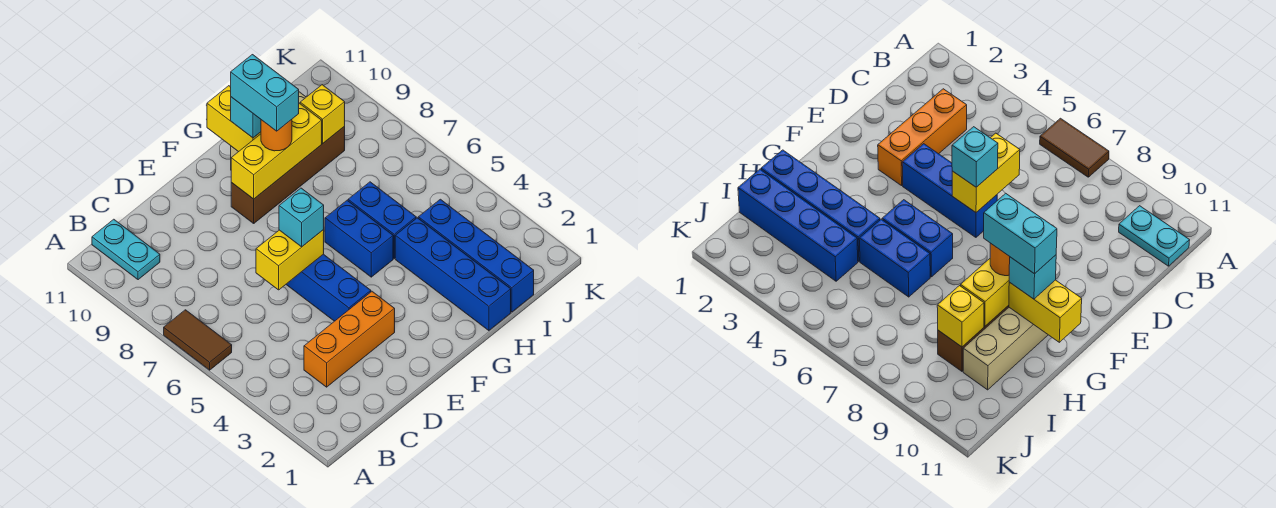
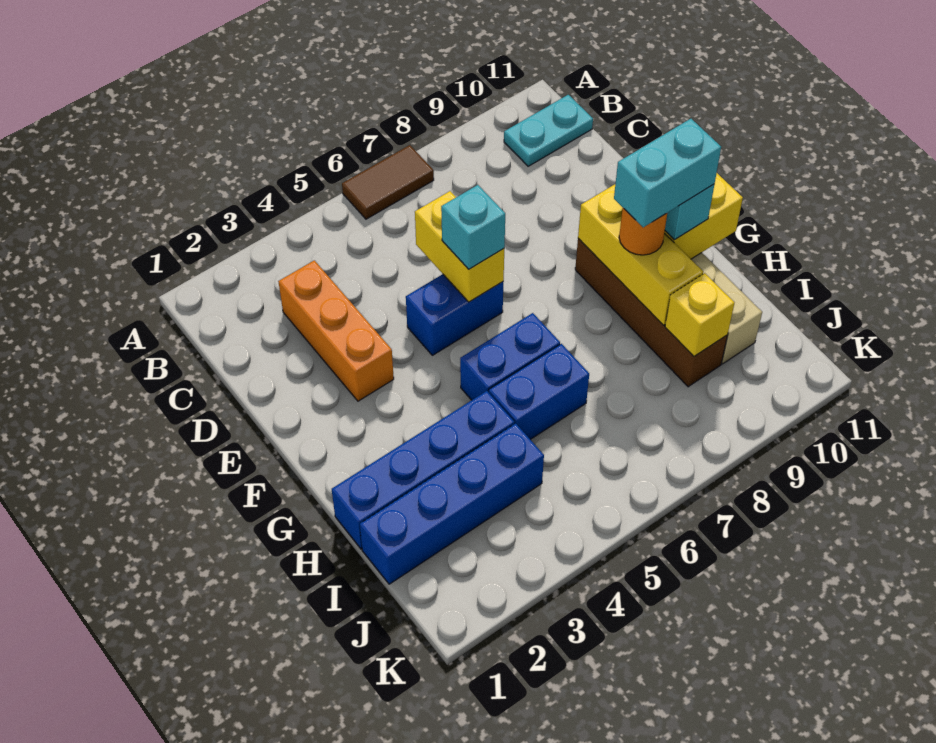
blue 1x3 brick [286,254,371,321] -> blue 1x2 brick [406,274,503,355]

